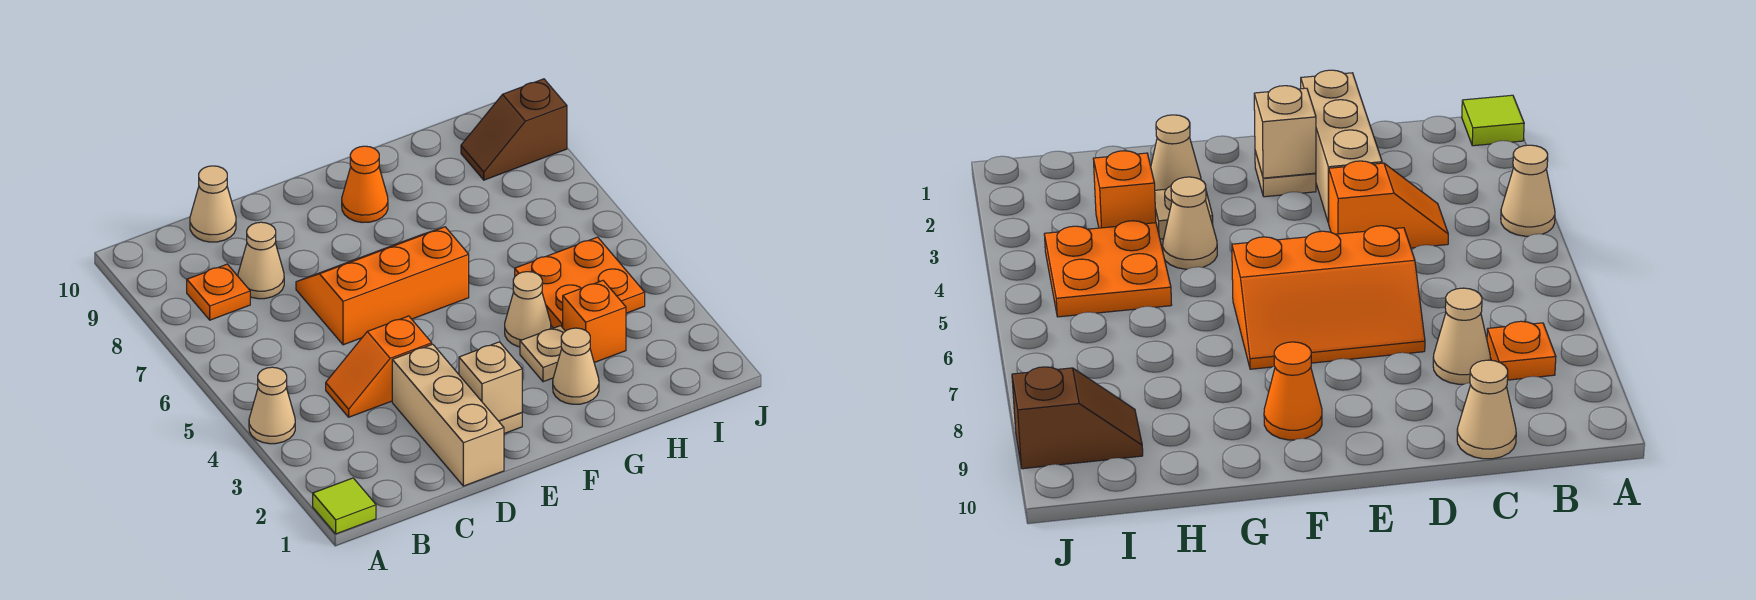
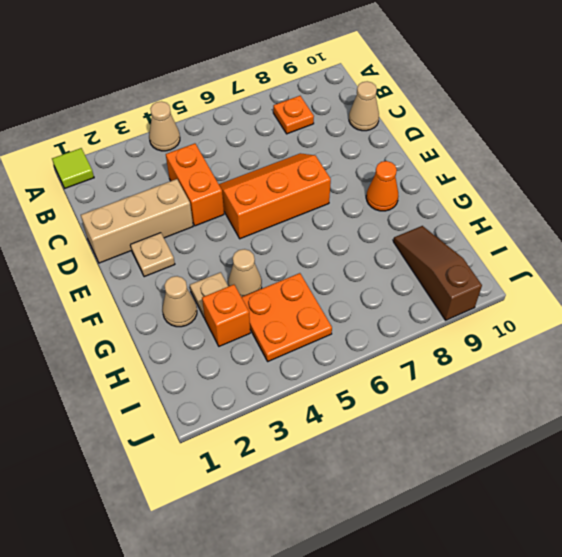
orange 1x2 slope [326,316,432,417] -> orange 1x2 brick [166,143,224,226]
tan 1x1 cone [238,222,284,299] -> none
orange 2x3 slope [296,227,469,345] -> orange 2x3 slope turned to [219,153,331,239]
tan 1x1 brick [459,342,522,421] -> none
brown 1x2 slope [461,79,567,180] -> brown 1x3 slope [393,226,482,320]

